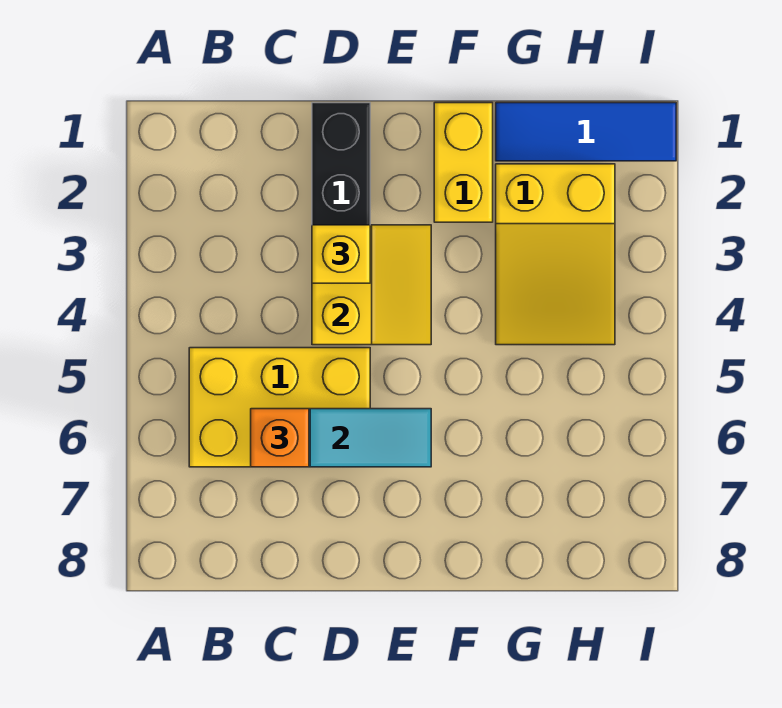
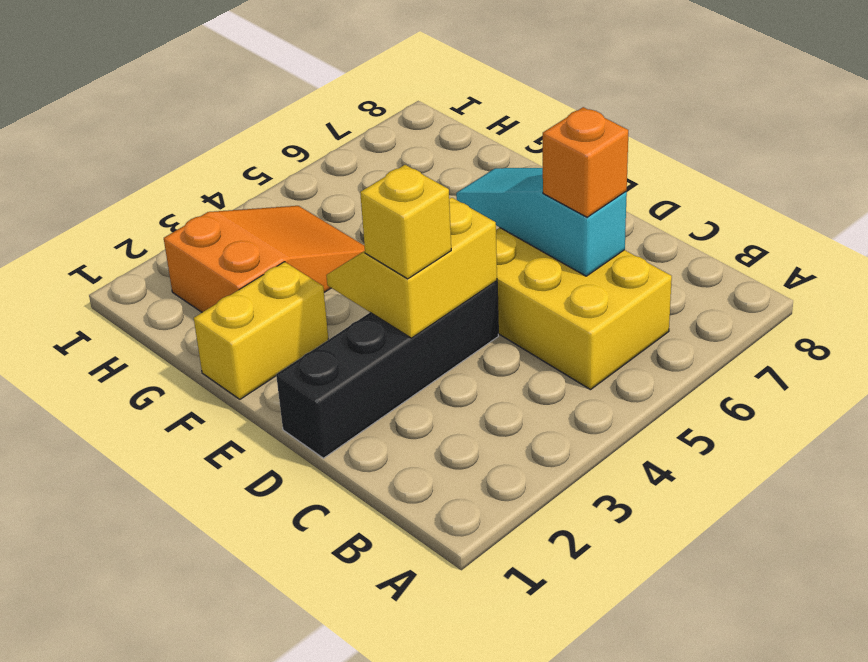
blue 1x3 tile [496,103,676,161] -> none
yellow 2x3 slope [496,164,615,345] -> orange 2x3 slope [164,206,365,312]

